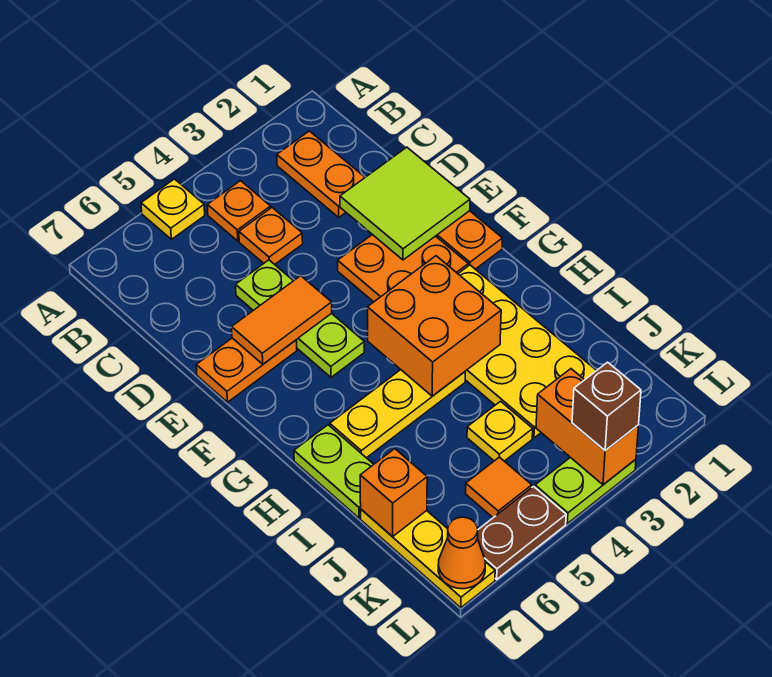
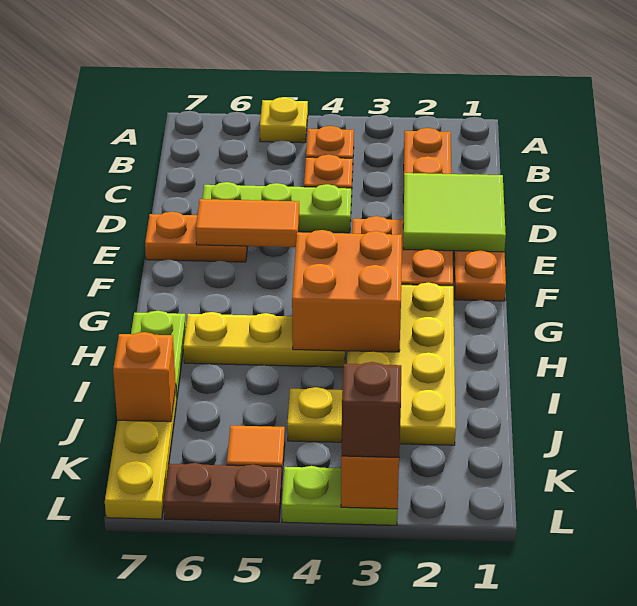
lime 1x3 plate [236,260,364,377] -> lime 1x3 plate turned to [202,182,351,233]
orange 1x1 cone [438,517,485,589] -> none

